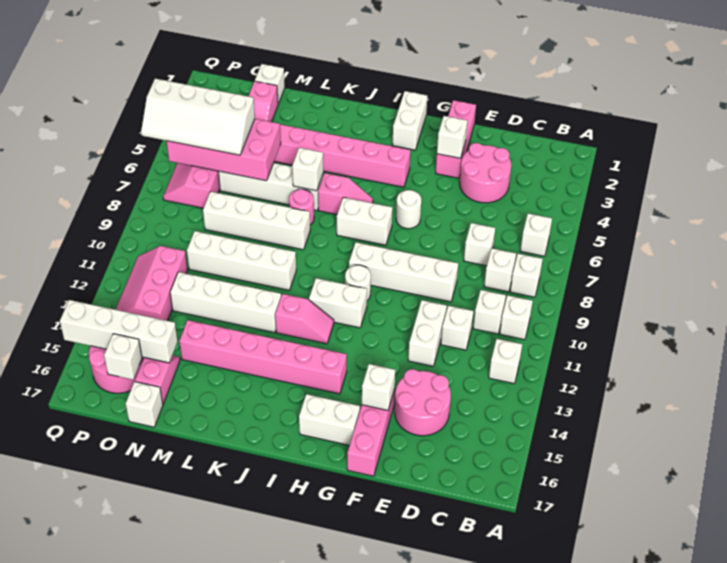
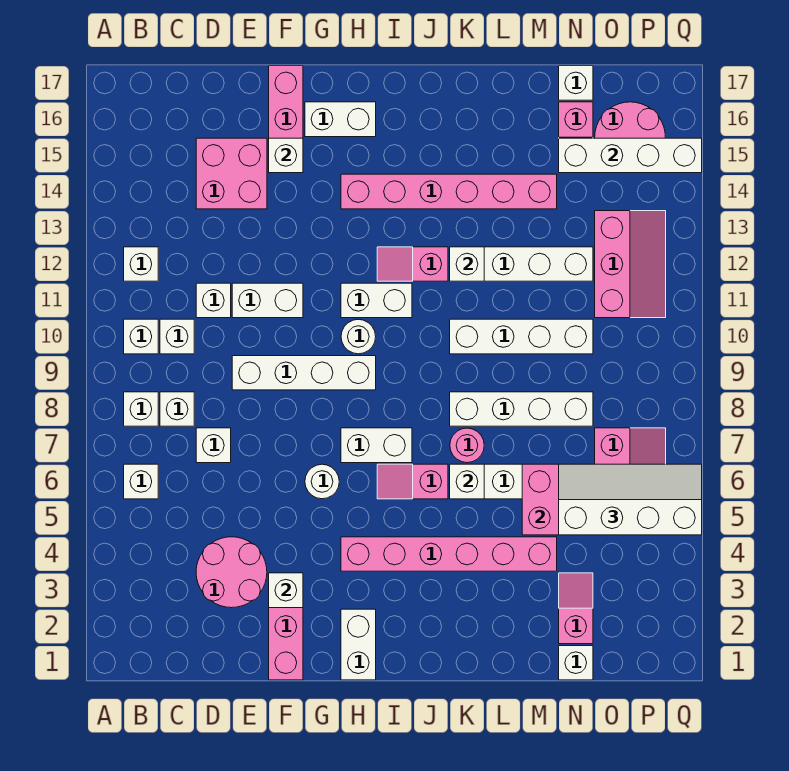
pink 2x2 round brick [395,369,451,436] -> pink 2x2 brick [196,138,267,209]
white 1x2 brick [408,300,447,366] -> white 1x2 brick turned to [232,283,303,318]
white 1x1 brick [104,334,142,380] -> white 1x1 brick moved to [450,247,484,281]

